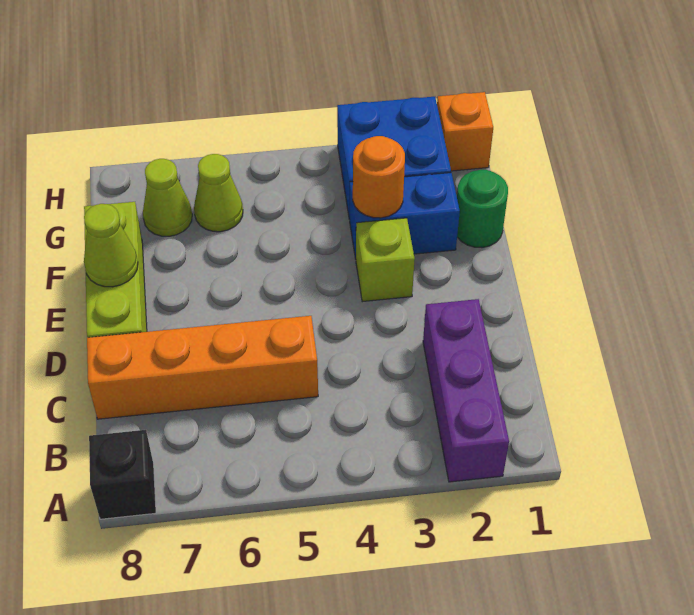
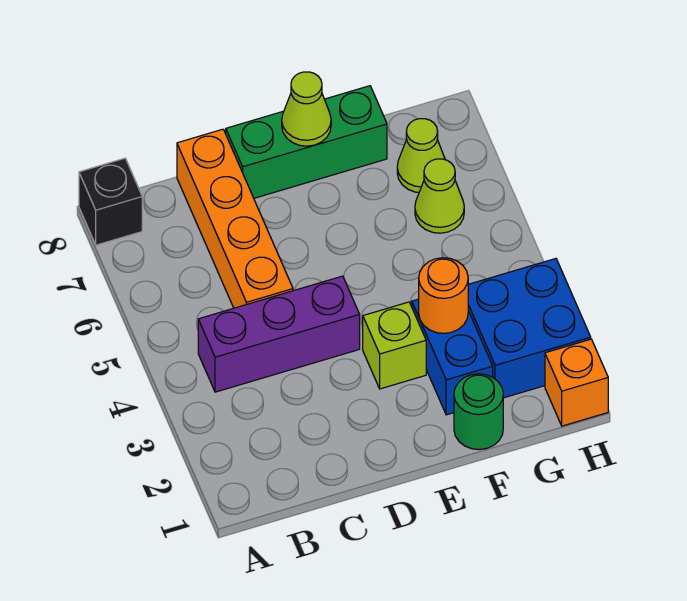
purple 1x3 brick [423,299,509,482] -> purple 1x3 brick moved to [198,276,360,392]
lime 1x3 brick [84,202,147,338] -> green 1x3 brick [226,86,387,198]

